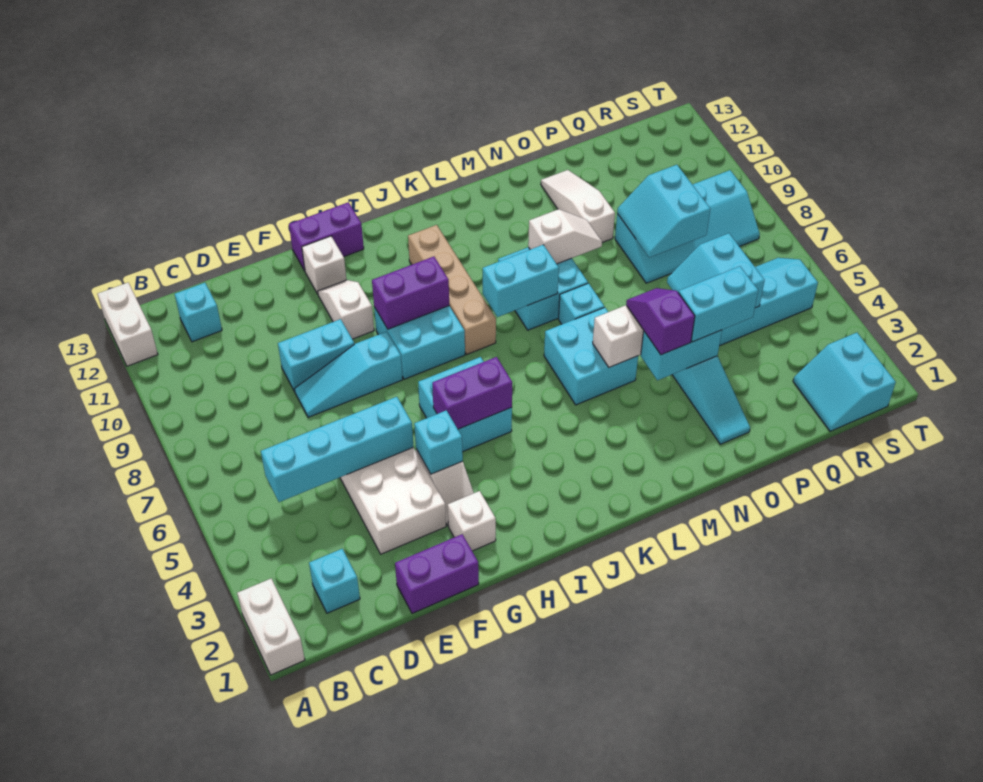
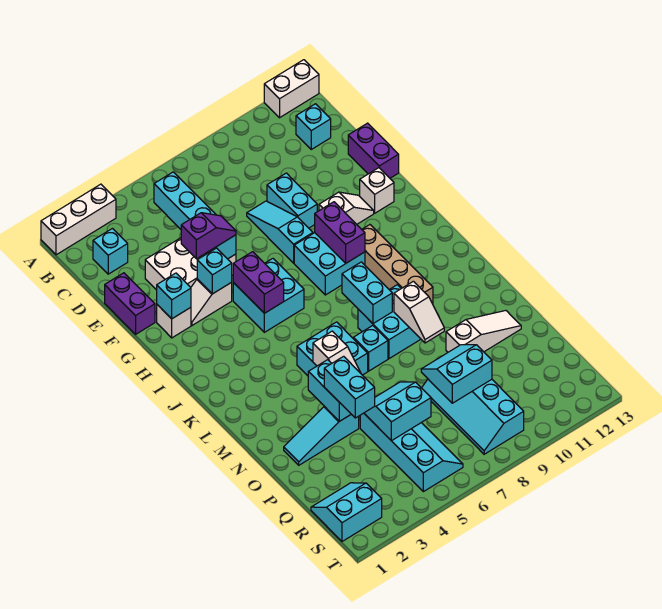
white 1x2 brick [237,579,305,675] -> white 1x3 brick [41,184,116,255]
none -> cyan 1x1 brick [157,273,191,319]
purple 1x2 brick [289,202,364,271] -> purple 1x2 brick moved to [348,123,399,178]
tan 1x4 brick [408,225,496,354] -> tan 1x4 brick turned to [362,225,433,304]
purple 1x2 slope [626,288,695,355] -> purple 1x2 slope moved to [181,213,236,259]

